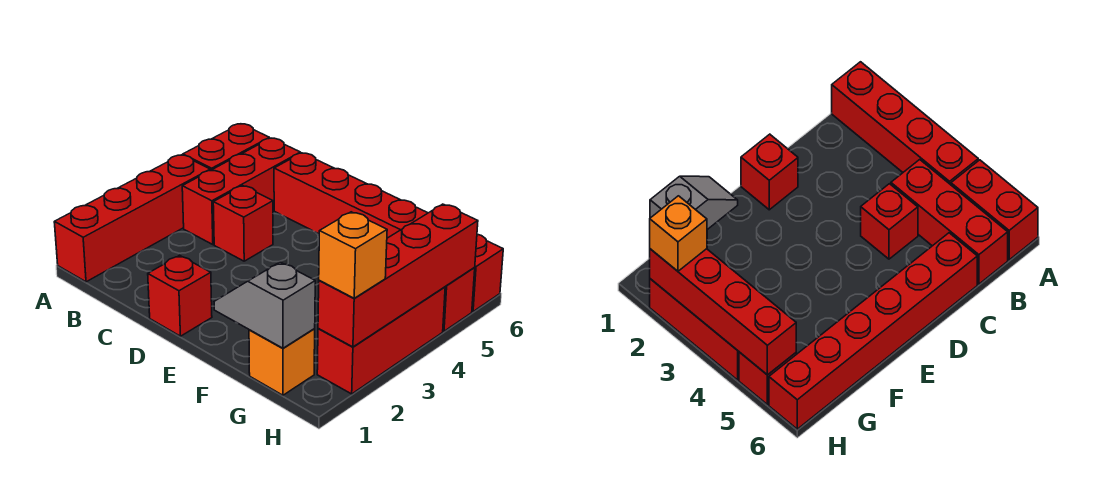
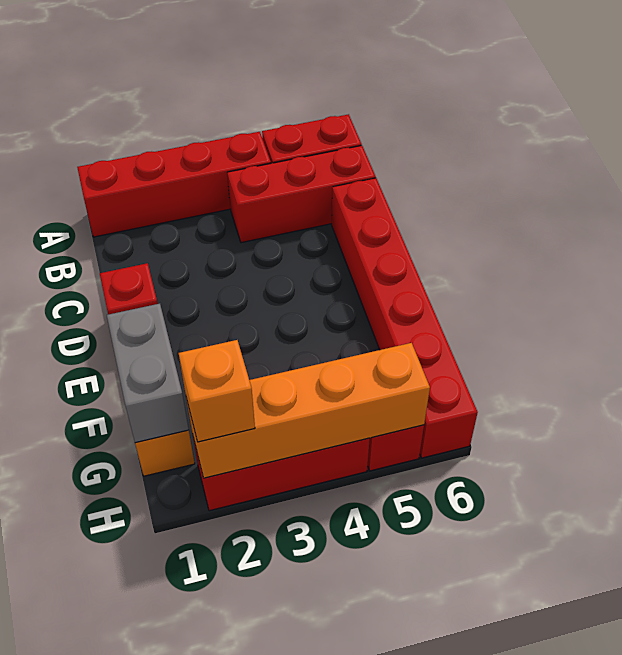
red 1x1 brick [213,186,273,261] -> none
grey 1x2 slope [214,262,315,348] -> grey 1x2 brick [107,304,189,443]
red 1x4 brick [318,204,478,347] -> orange 1x4 brick [186,343,430,478]

